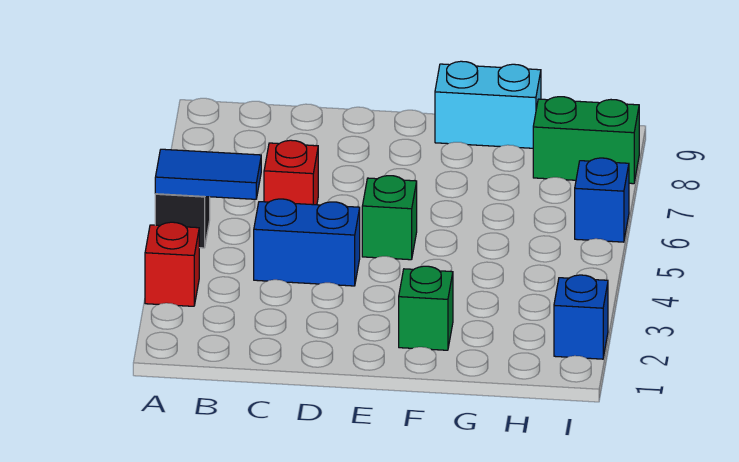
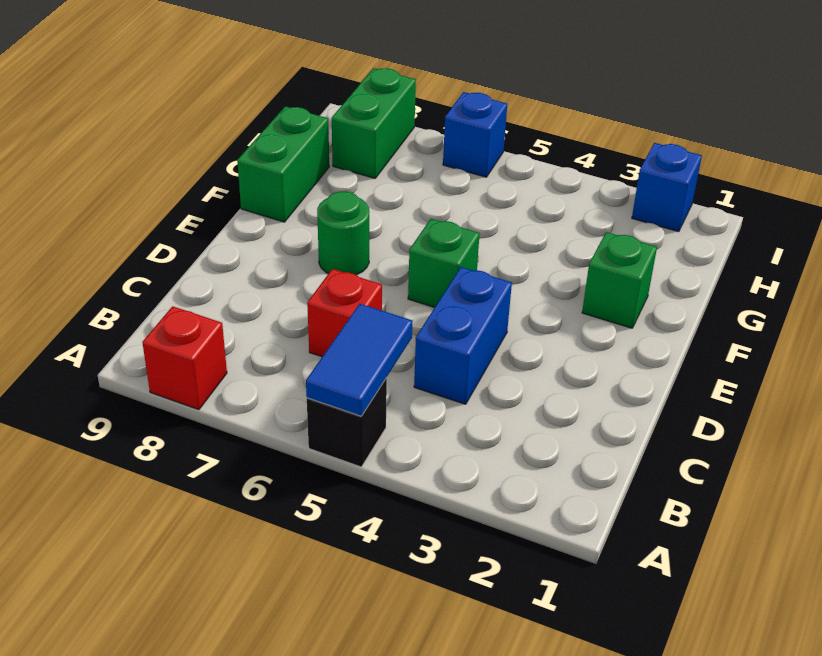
red 1x1 brick [145,222,199,306] -> red 1x1 brick moved to [142,306,227,410]
none -> green 1x1 round brick [317,191,369,275]
cyan 1x2 brick [435,61,541,148] -> green 1x2 brick [237,106,329,222]

